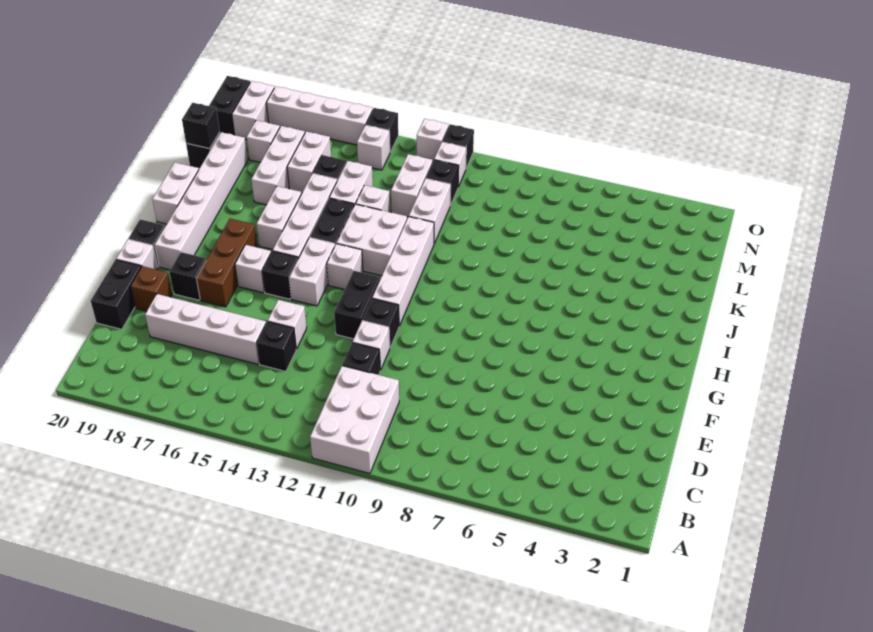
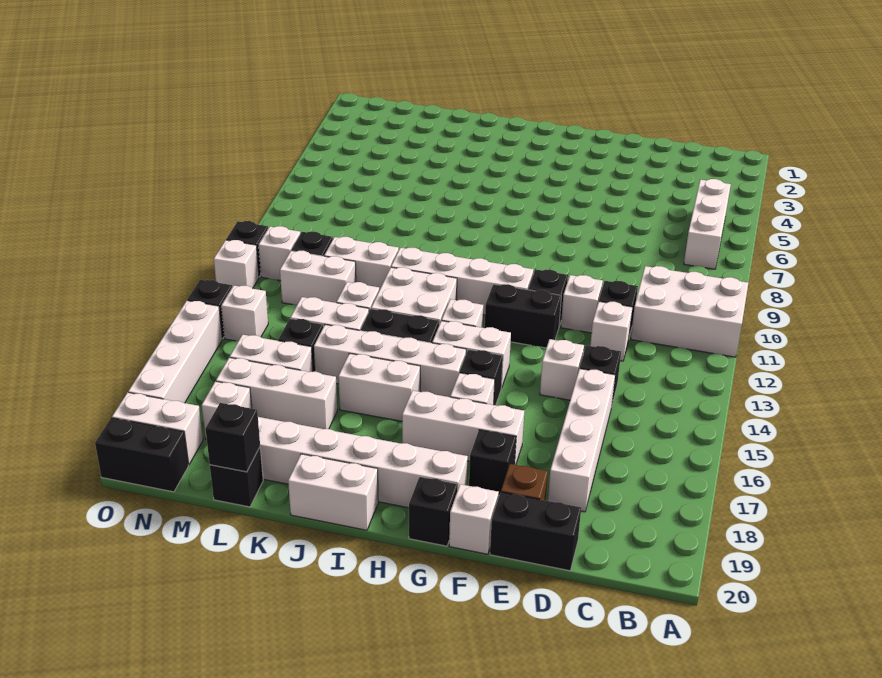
none -> white 1x3 brick [684,179,731,269]
none -> white 1x1 brick [590,302,633,361]
brown 1x3 brick [196,219,258,307] -> white 1x3 brick [402,390,524,465]

